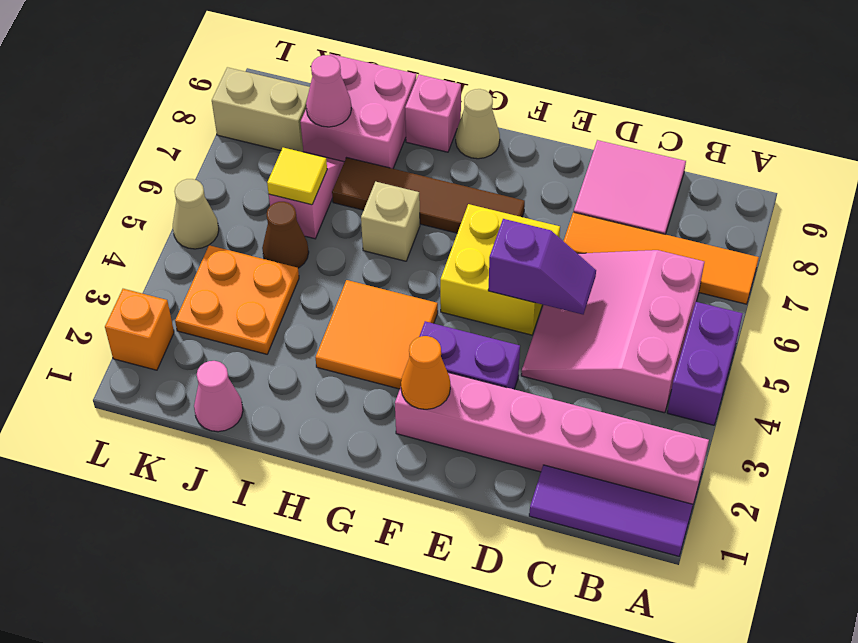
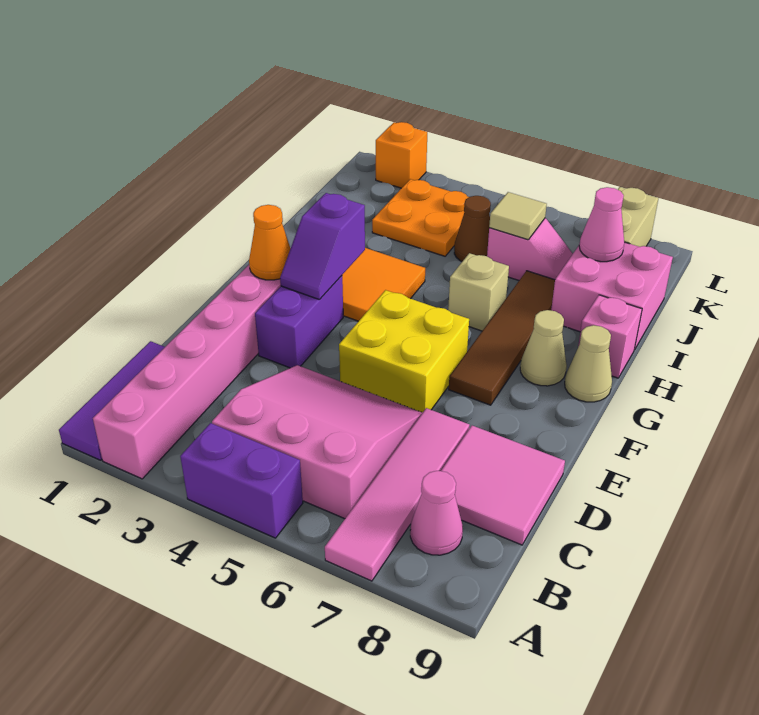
orange 1x4 tile [564,212,759,304] -> pink 1x4 tile [325,408,470,581]
purple 1x2 slope [488,219,596,314] -> purple 1x2 slope moved to [280,193,365,300]
pink 1x1 cone [194,361,243,432] -> pink 1x1 cone moved to [410,471,463,555]
yellow 1x1 tile [267,148,327,205] -> tan 1x1 tile [489,192,547,240]
tan 1x1 cone [173,179,219,249] -> tan 1x1 cone moved to [520,310,567,386]

